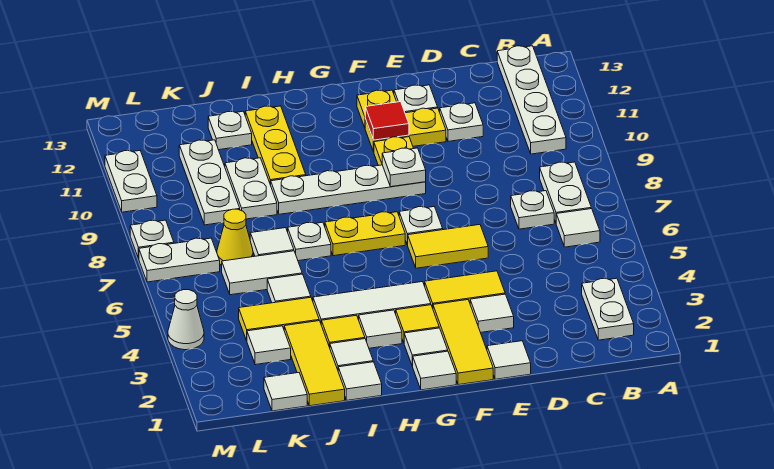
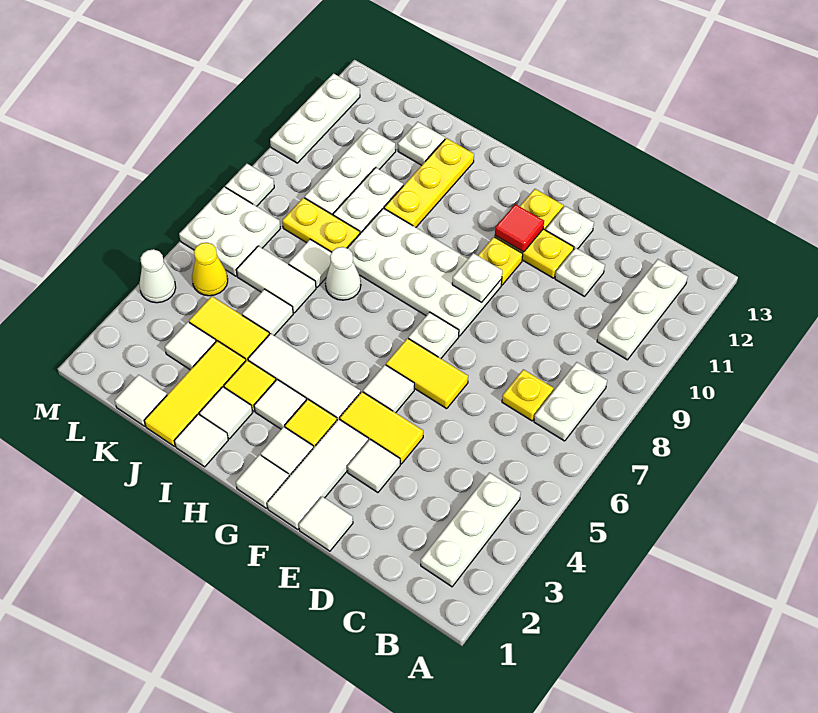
white 1x2 plate [582,278,634,340] -> white 1x3 plate [421,473,521,587]
white 1x1 tile [556,209,600,247] -> white 1x1 tile moved to [363,365,414,413]
white 1x4 plate [497,46,566,154] -> white 1x3 plate [597,259,688,360]
white 1x1 plate [511,191,554,229] -> yellow 1x1 plate [502,369,554,421]
yellow 1x3 tile [433,300,493,385] -> white 1x3 tile [267,419,368,530]
white 1x4 plate [271,165,426,214] -> white 2x4 plate [348,208,502,336]
yellow 1x2 plate [325,212,405,256] -> yellow 1x2 plate moved to [282,198,360,252]
white 1x1 plate [288,222,331,261] -> white 1x1 cone [325,247,361,300]
yellow 1x1 cone [217,209,253,265] -> yellow 1x1 cone moved to [192,243,228,296]
white 1x2 plate [139,238,220,282] -> white 2x2 plate [179,187,280,276]
white 1x2 plate [105,151,157,212] -> white 1x3 plate [270,73,360,163]

